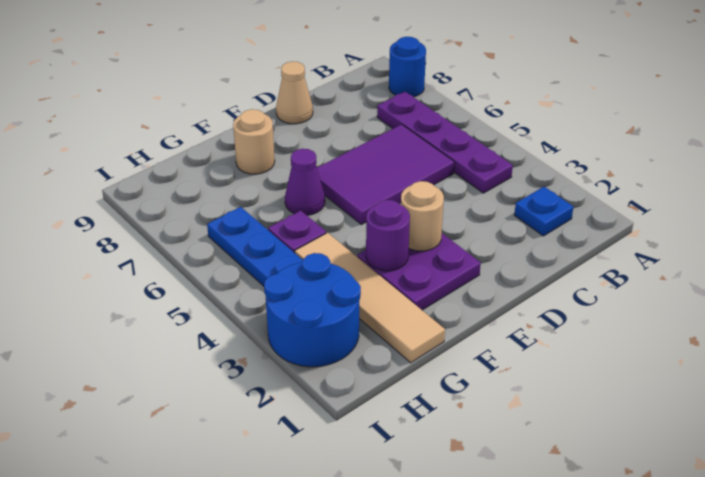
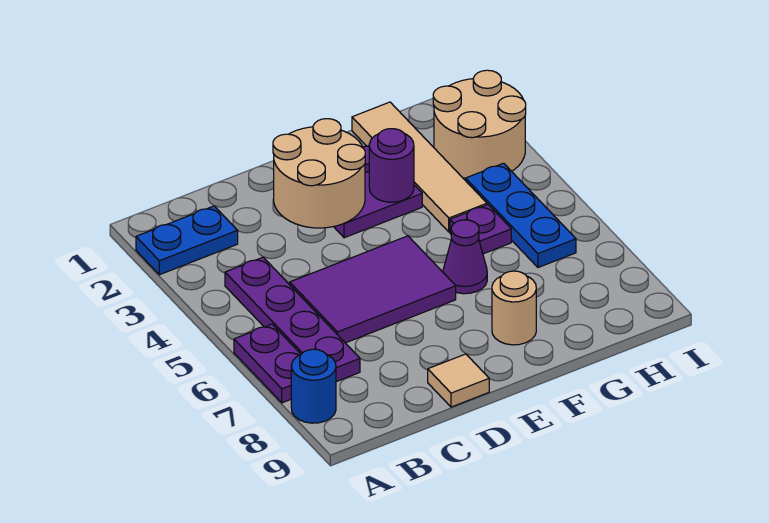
none -> purple 1x2 plate [234,324,301,403]
blue 1x1 plate [514,187,573,236] -> blue 1x2 plate [136,206,238,275]
tan 1x1 cone [276,61,313,124] -> tan 1x1 tile [428,354,489,407]
tan 1x1 round brick [401,181,444,251] -> tan 2x2 round brick [273,119,365,228]
blue 2x2 round brick [264,253,361,367] -> tan 2x2 round brick [433,70,526,178]

